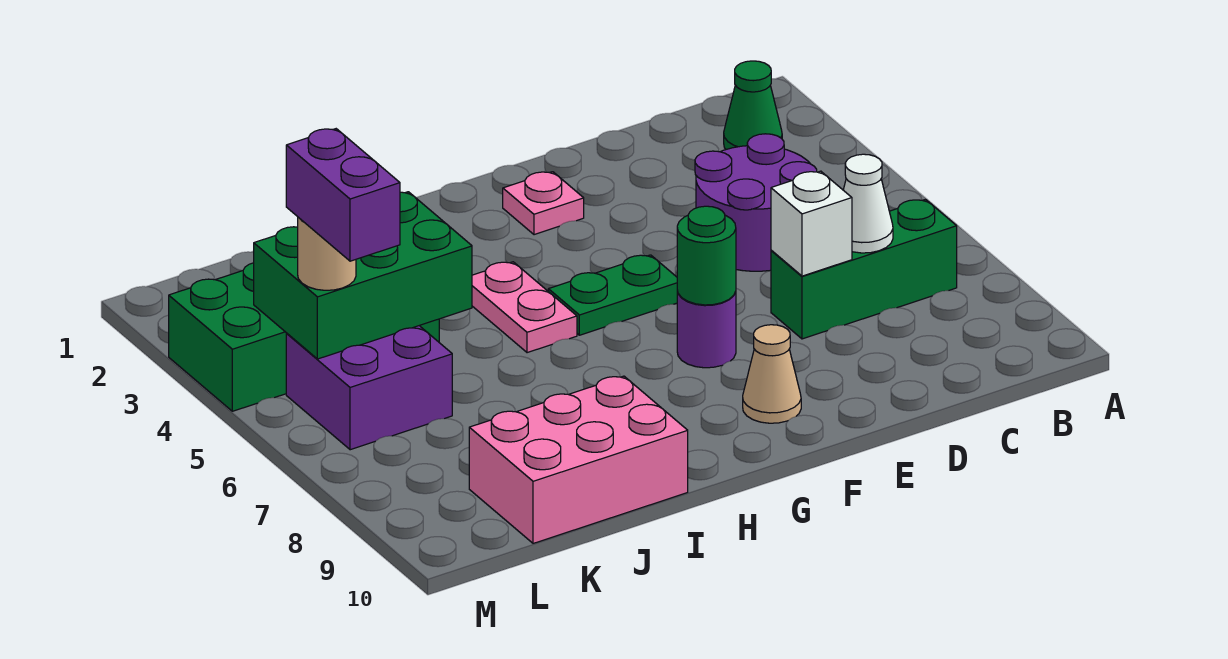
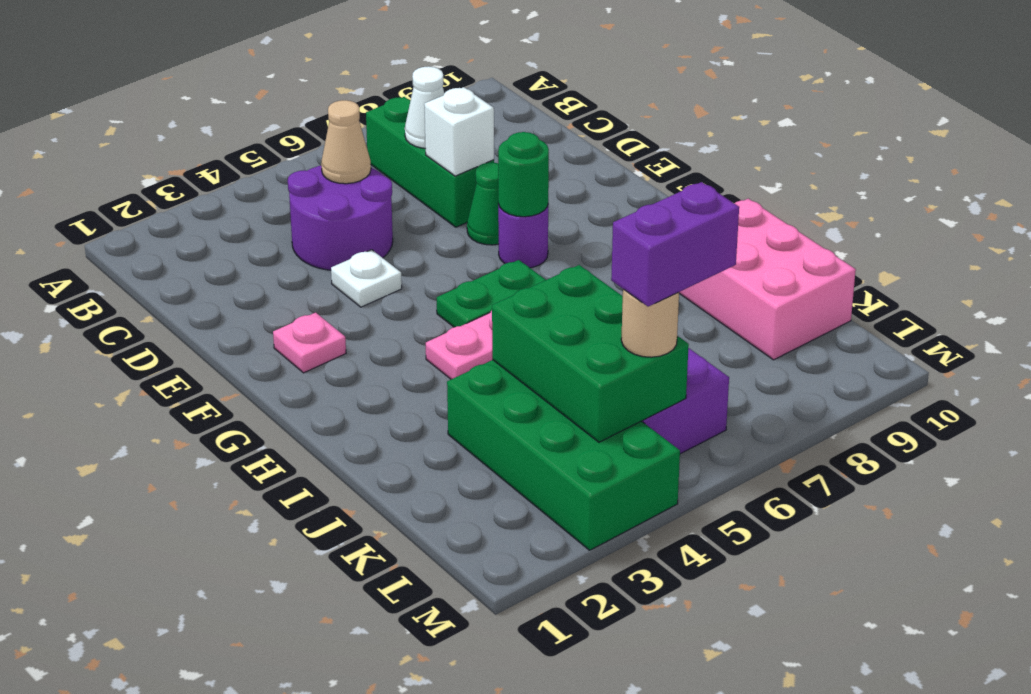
green 1x1 cone [724,61,782,149] -> green 1x1 cone moved to [467,162,499,245]
none -> white 1x1 plate [331,250,402,307]
green 1x2 plate [548,255,677,335] -> green 1x2 plate turned to [437,260,546,327]
tan 1x1 cone [743,325,801,423] -> tan 1x1 cone moved to [321,100,371,184]

